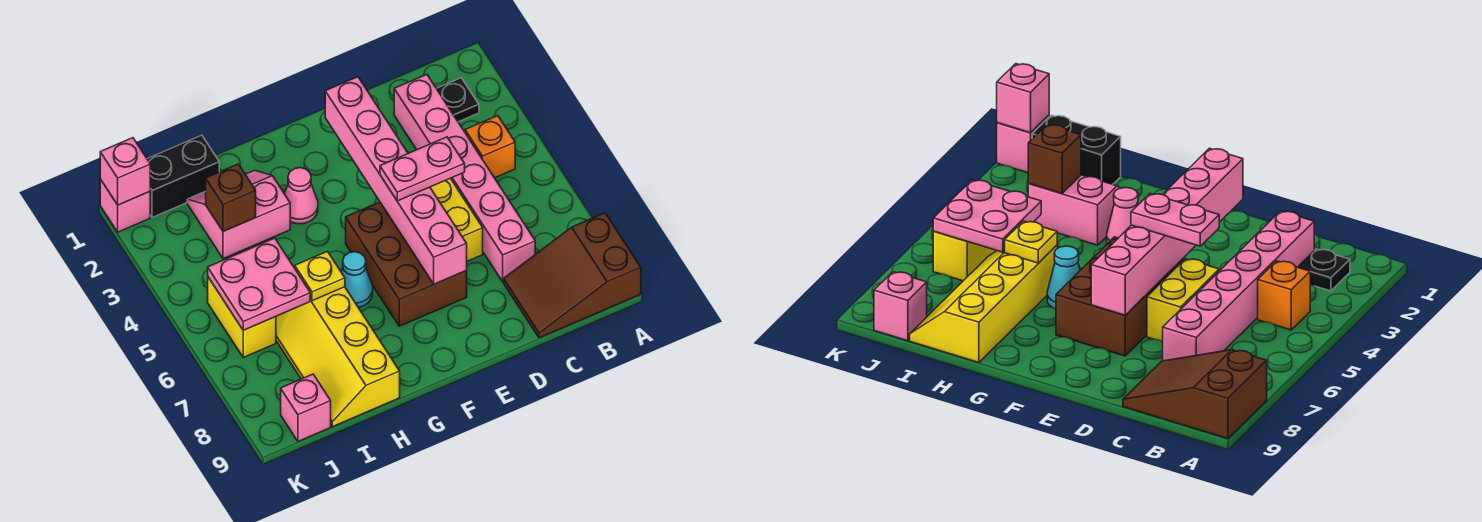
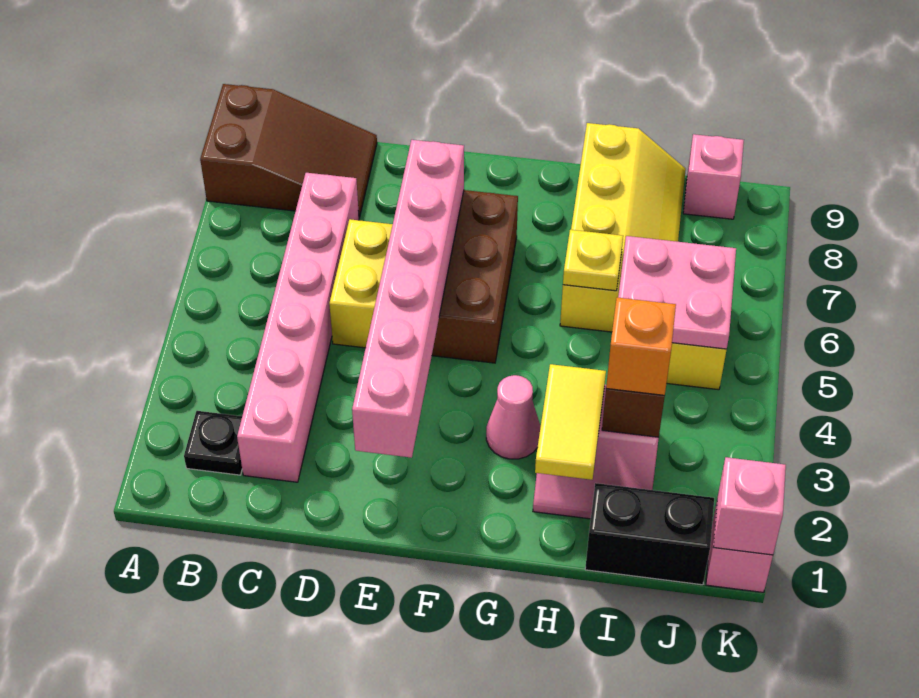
orange 1x1 brick [465,116,515,178] -> orange 1x1 brick moved to [606,298,676,395]
pink 1x2 plate [380,137,465,201] -> none
cyan 1x1 cone [341,252,373,307] -> none
none -> yellow 1x2 tile [535,364,606,480]

